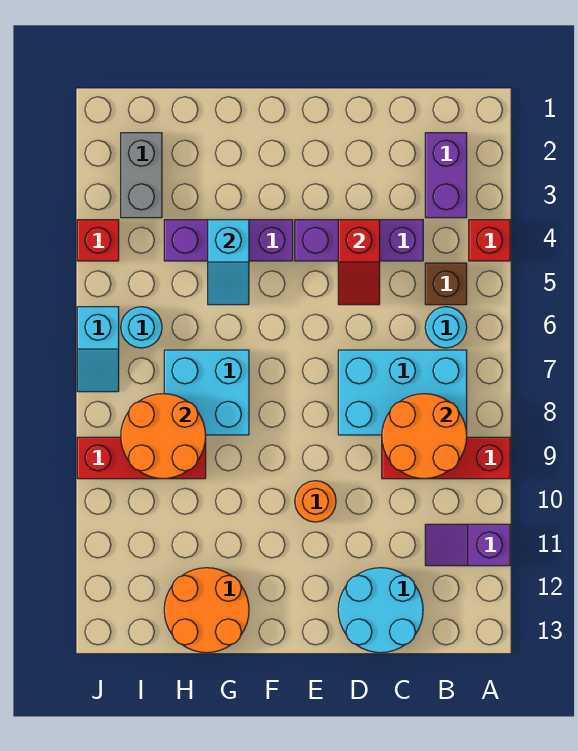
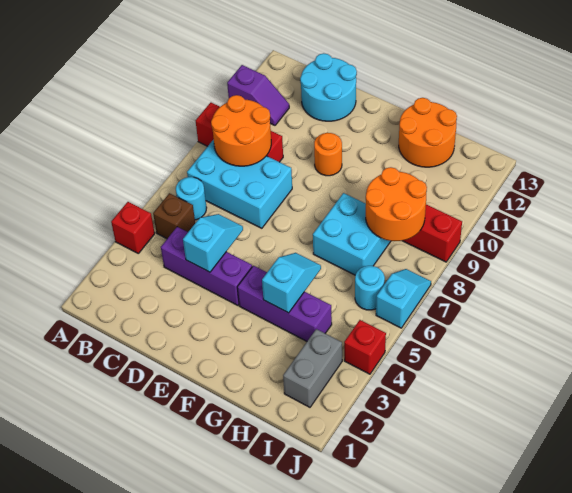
purple 1x2 brick [425,133,467,218] -> none
red 1x2 slope [338,220,380,305] -> cyan 1x2 slope [183,214,243,272]

